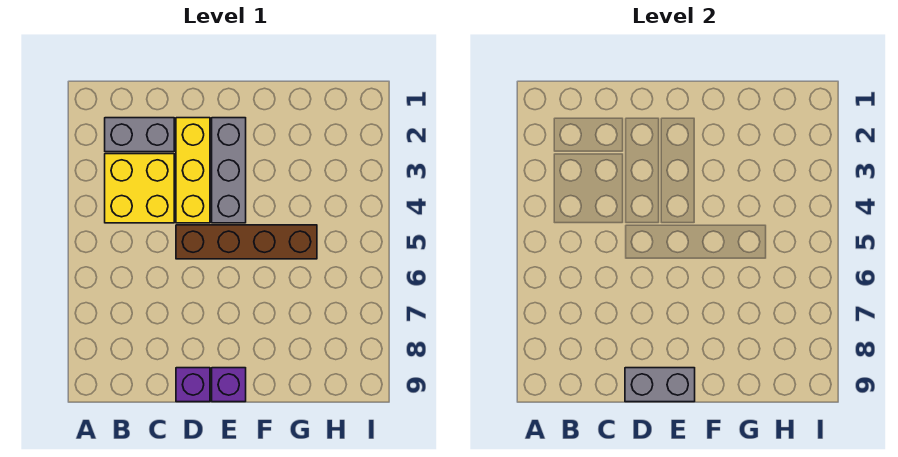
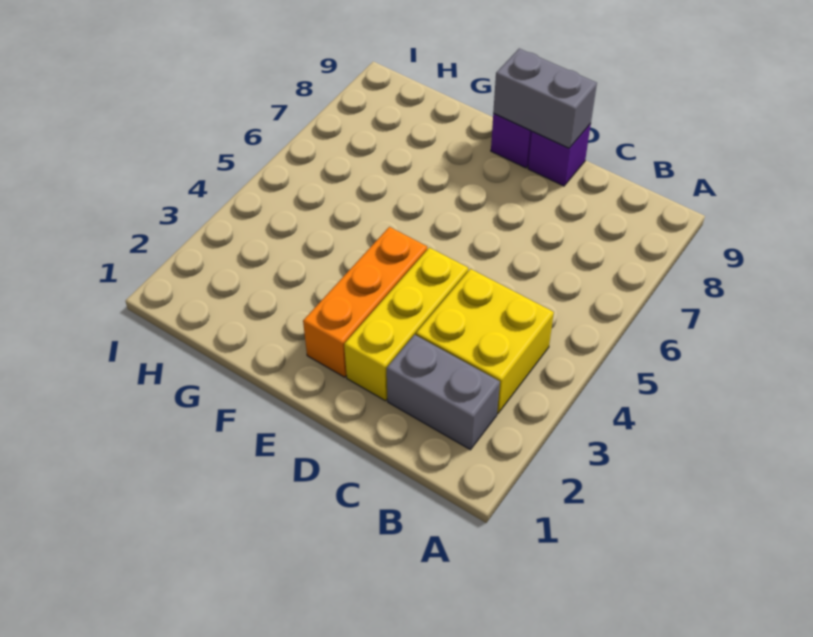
brown 1x4 brick [176,225,317,259] -> none
grey 1x3 brick [212,118,246,223] -> orange 1x3 brick [303,227,427,377]

